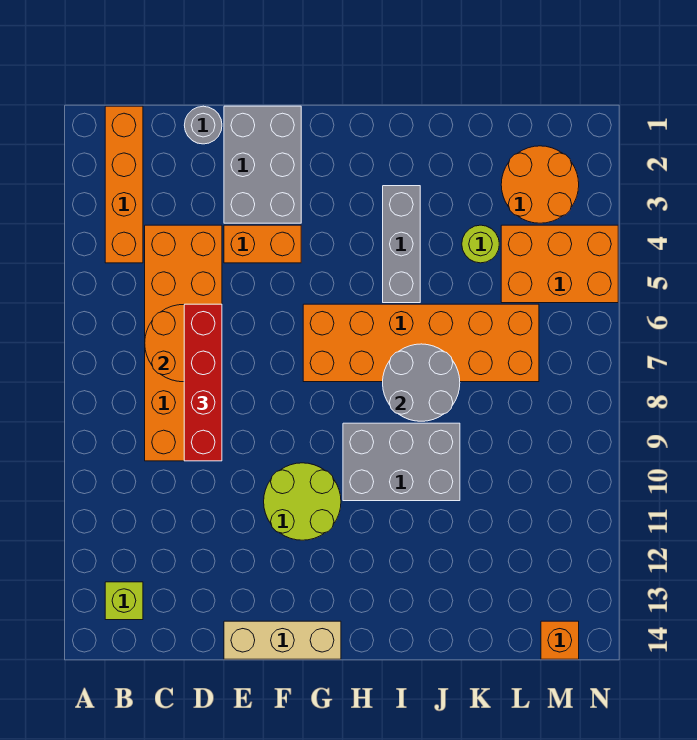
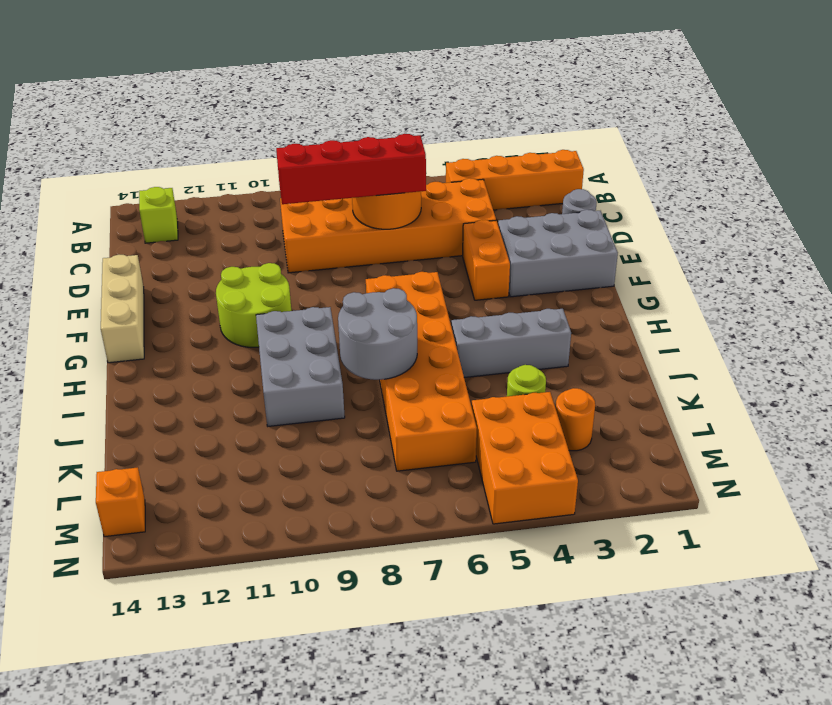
orange 2x2 round brick [501,146,579,223] -> orange 1x1 round brick [556,388,595,451]

